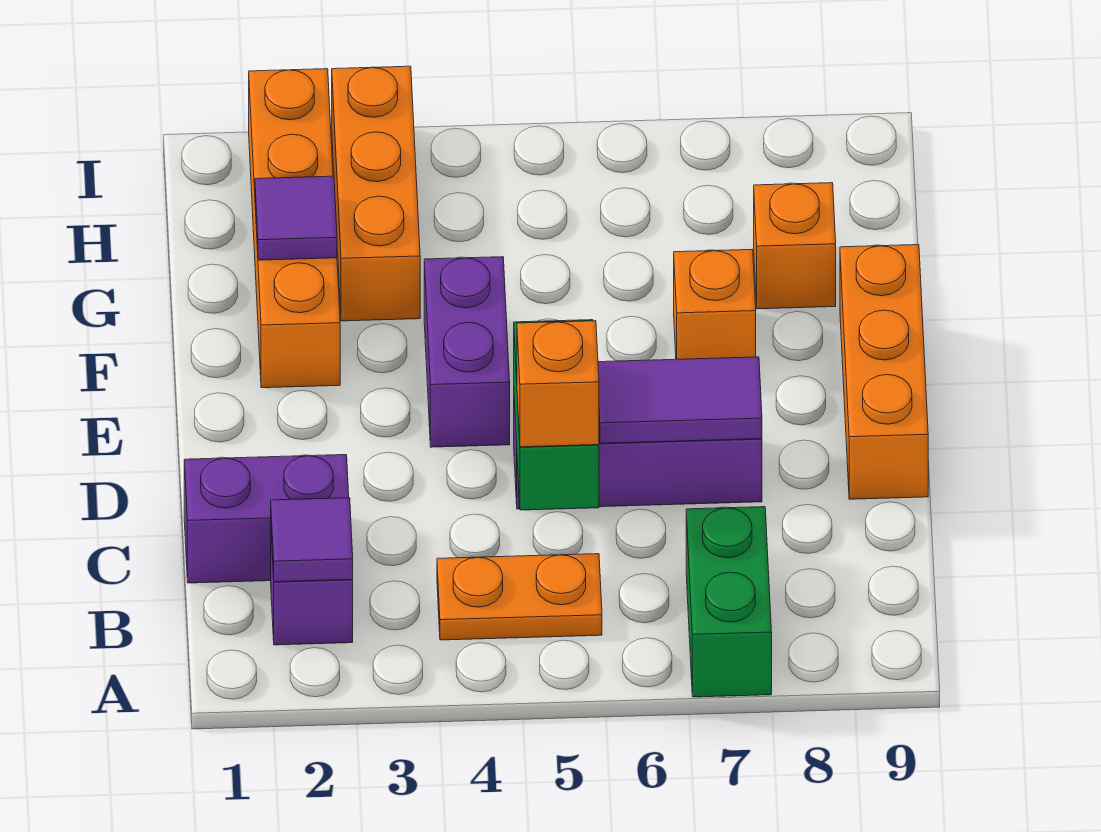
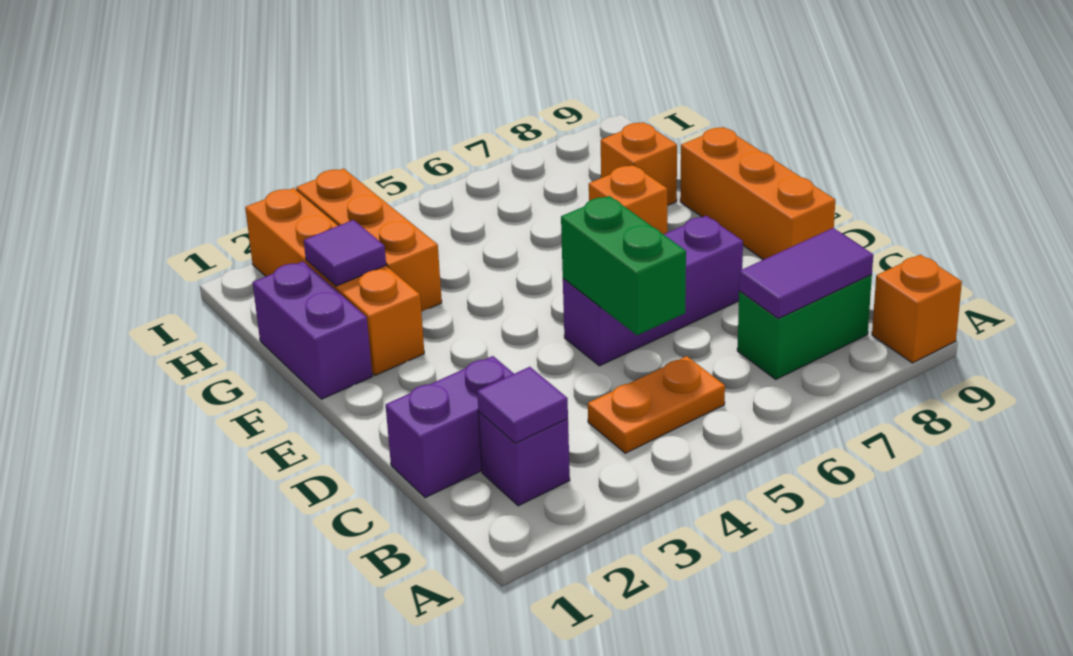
green 1x2 brick [686,507,772,697] -> green 1x2 brick turned to [737,275,872,379]
orange 1x1 brick [517,321,599,447] -> orange 1x1 brick moved to [872,254,962,363]
purple 1x2 tile [598,357,762,443] -> purple 1x2 tile moved to [739,228,873,319]
purple 1x2 brick [424,257,510,447] -> purple 1x2 brick moved to [253,261,372,399]

